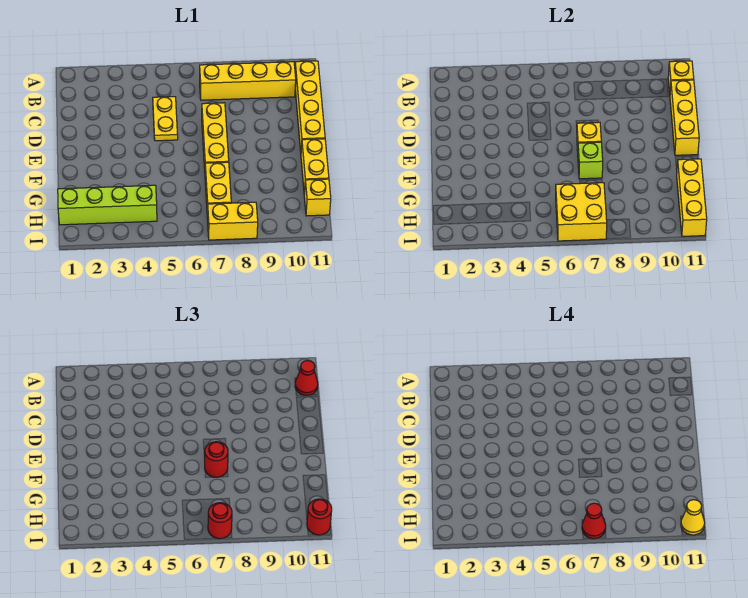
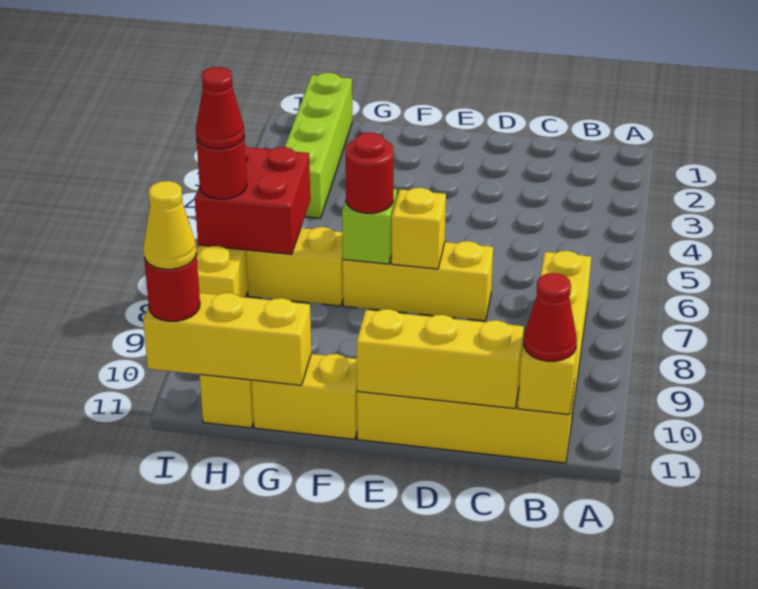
yellow 1x2 plate [153,97,178,141] -> none
yellow 2x2 brick [556,183,607,241] -> red 2x2 brick [195,146,310,254]

